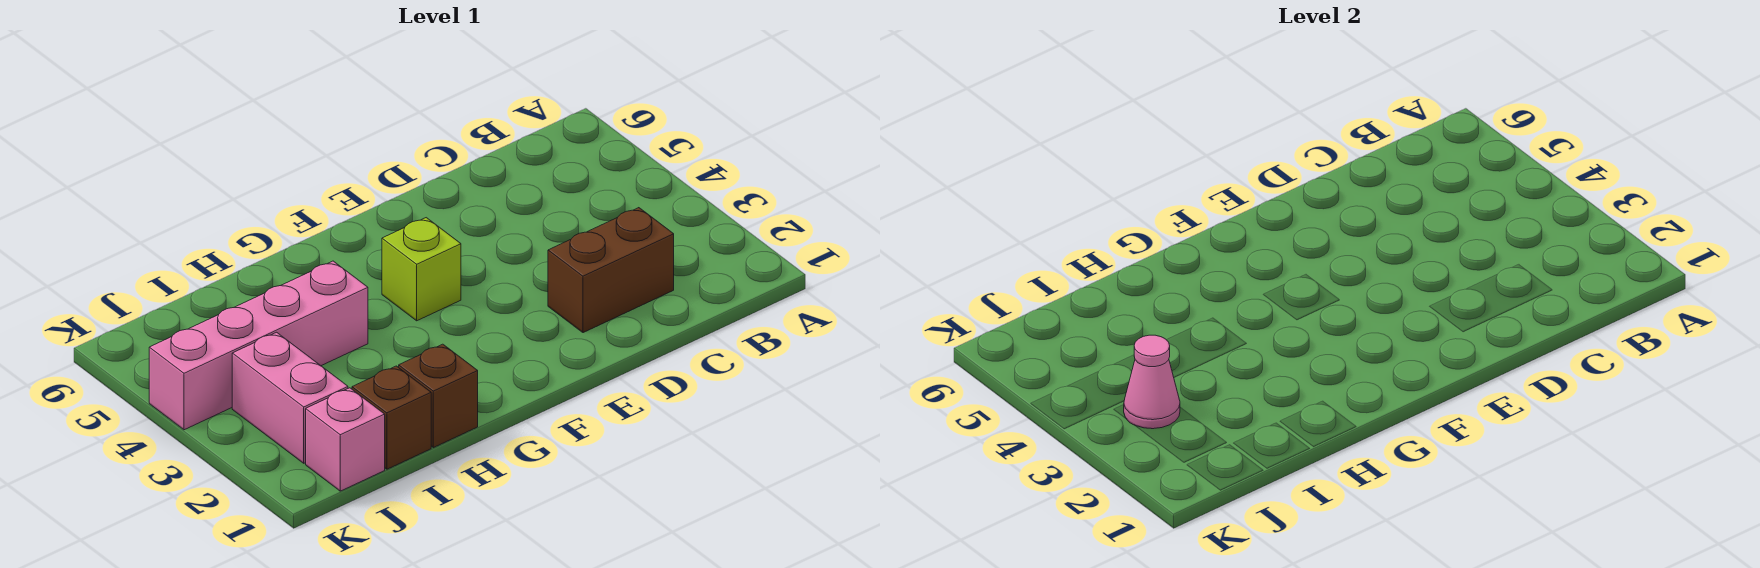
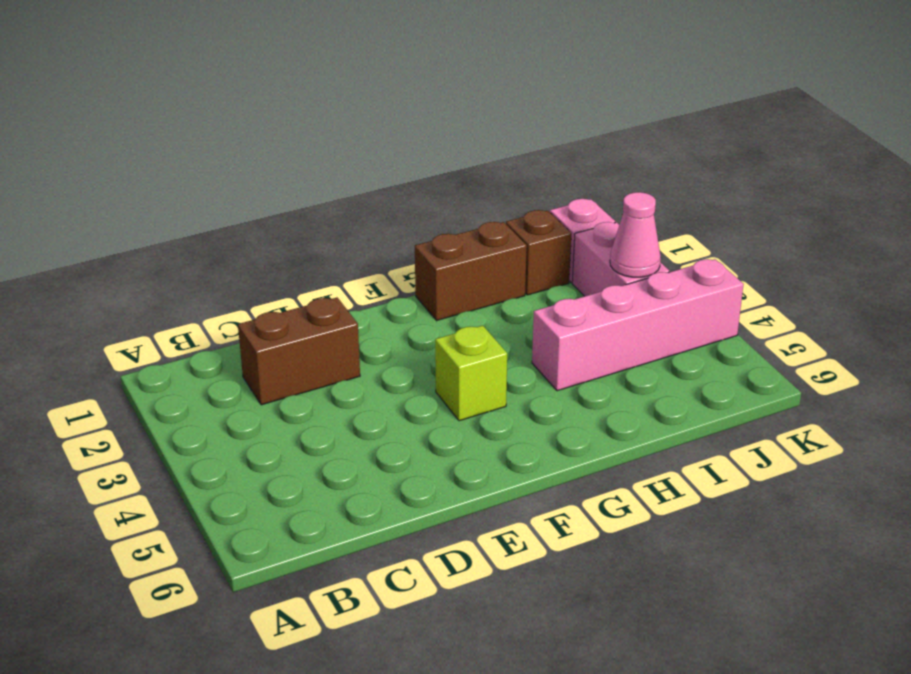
brown 1x1 brick [399,344,478,448] -> brown 1x2 brick [415,222,527,321]

